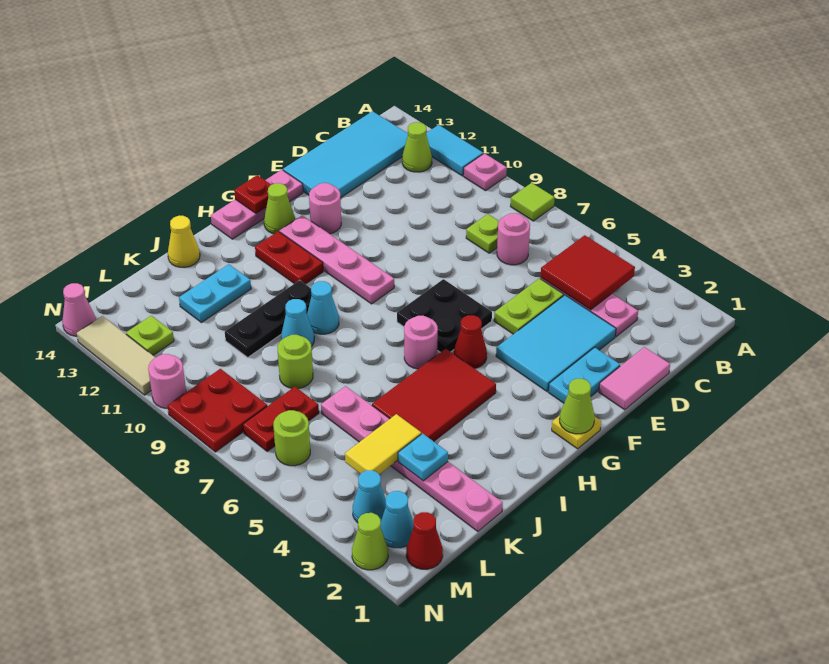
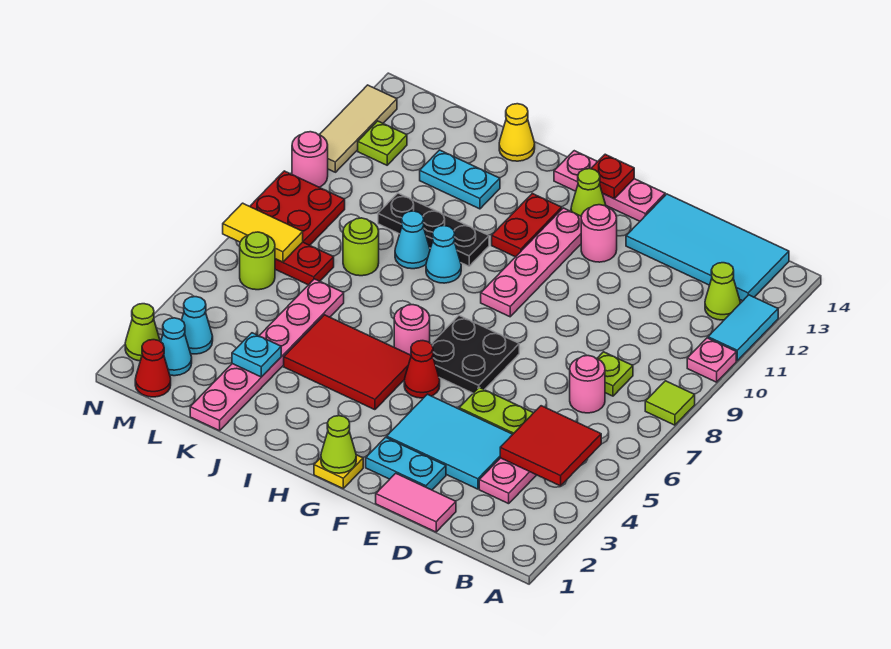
yellow 1x2 tile [345,414,421,474] -> yellow 1x2 tile moved to [223,203,303,262]
pink 1x1 cone [62,283,96,336] -> none

